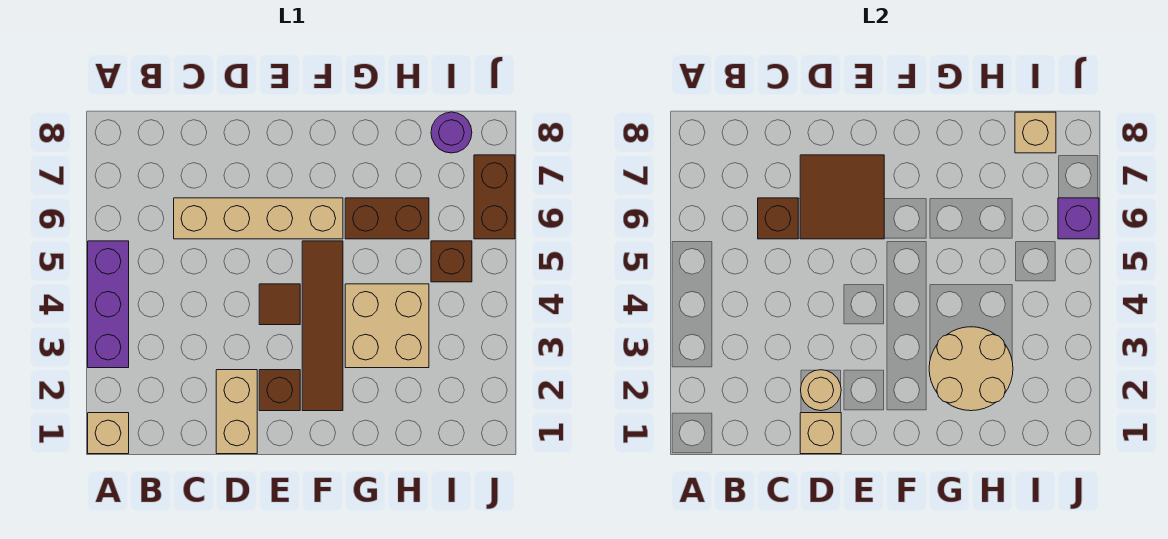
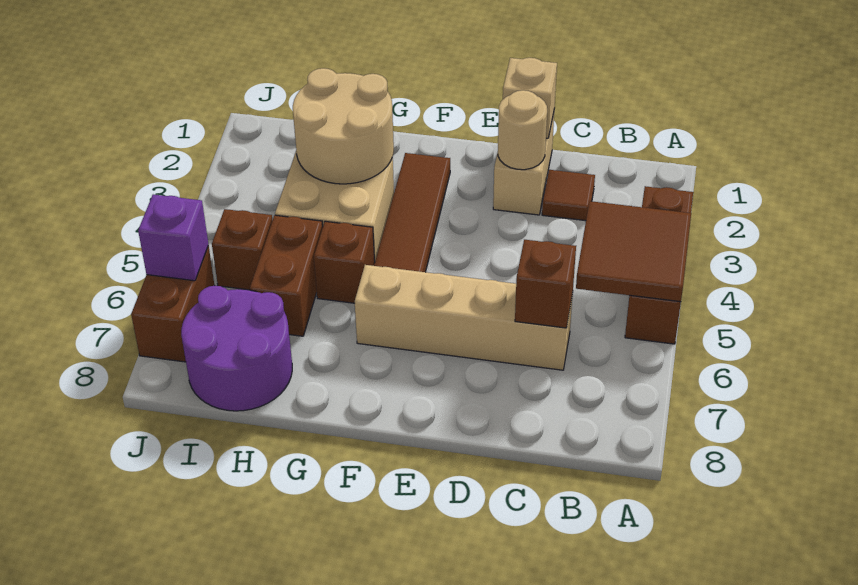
tan 1x1 brick [88,413,129,454] -> none
purple 1x3 brick [88,241,129,368] -> brown 1x3 brick [625,186,693,344]
brown 2x2 tile [800,155,884,239] -> brown 2x2 tile moved to [576,201,691,302]
brown 1x1 brick [259,370,300,411] -> brown 1x1 brick moved to [314,221,375,303]
brown 1x1 tile [259,284,300,325] -> brown 1x1 tile moved to [542,170,595,221]
brown 1x2 brick [345,198,429,239] -> brown 1x2 brick turned to [250,215,323,336]
purple 1x1 round brick [431,112,472,153] -> purple 2x2 round brick [181,286,292,411]
tan 1x1 brick [1015,112,1056,153] -> none

